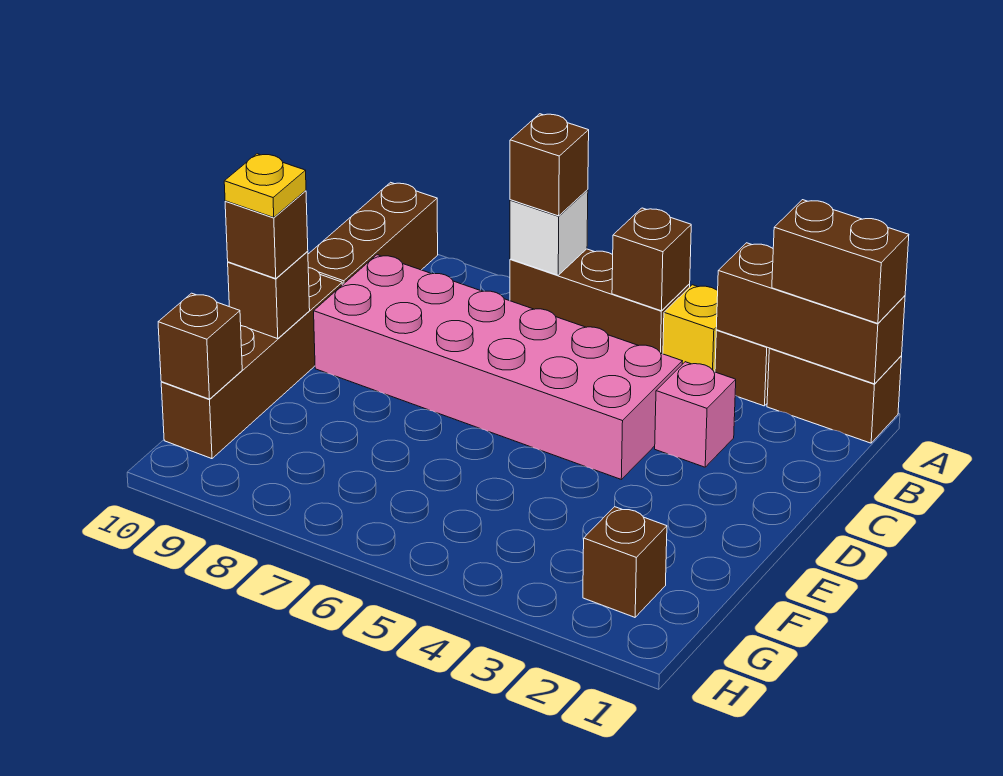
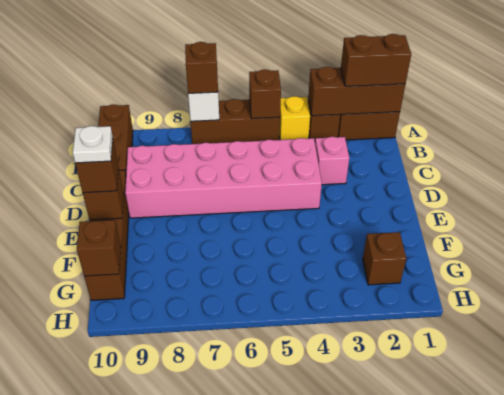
yellow 1x1 plate [224,154,306,217] -> white 1x1 plate [73,126,113,163]

